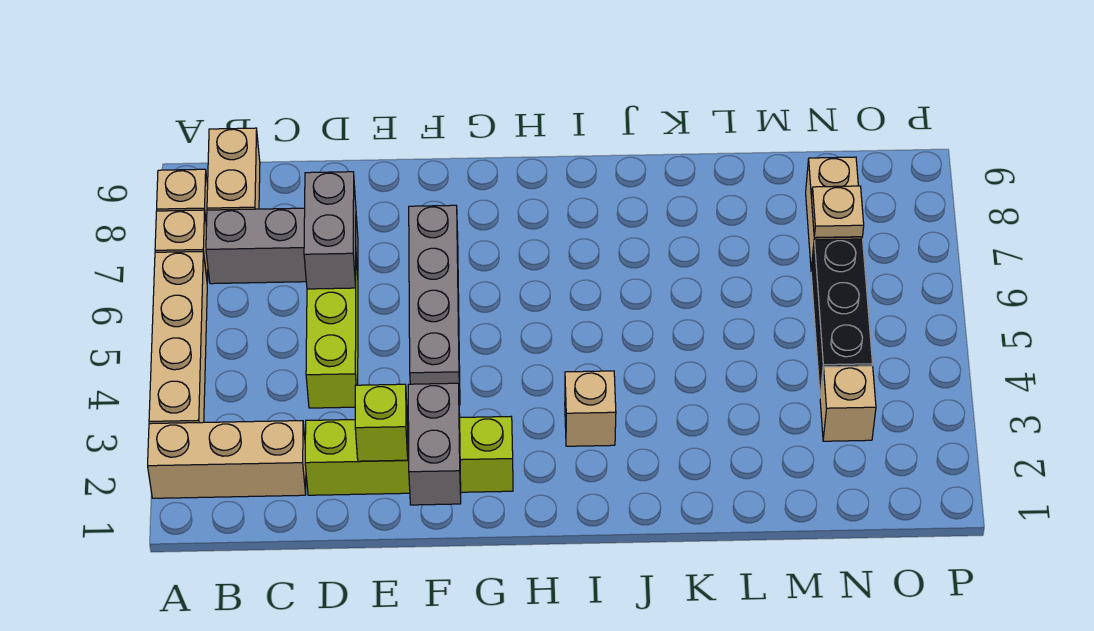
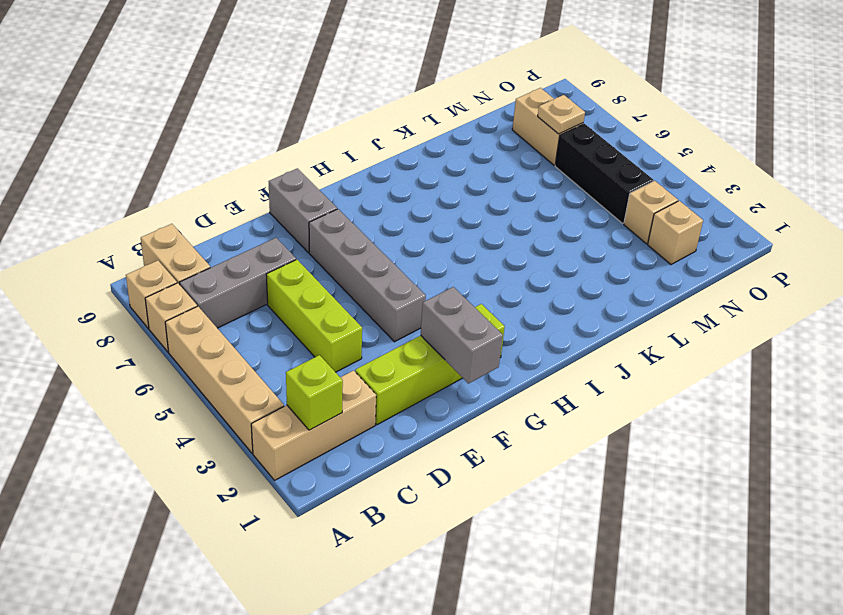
grey 1x2 brick [304,172,356,289] -> grey 1x2 brick moved to [269,168,337,253]
lime 1x1 brick [355,384,408,461] -> lime 1x1 brick moved to [286,355,343,430]
tan 1x1 brick [565,371,616,446] -> tan 1x1 brick moved to [648,201,703,265]

